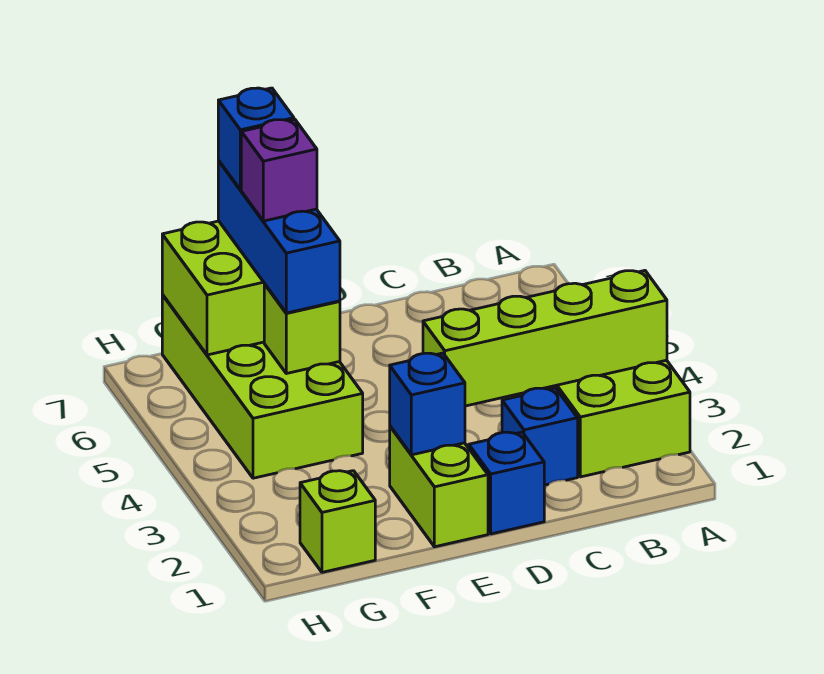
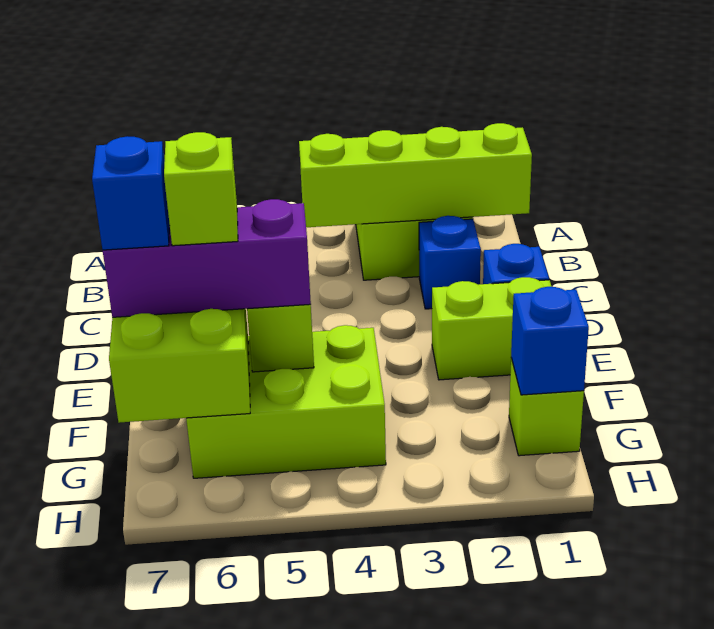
lime 1x4 brick [423,271,667,406] -> lime 1x4 brick turned to [299,123,532,227]
blue 1x1 brick [390,353,465,455] -> blue 1x1 brick moved to [511,287,589,395]
lime 2x4 brick [162,294,363,478] -> lime 2x3 brick [186,325,386,478]
blue 1x3 brick [218,161,340,313] -> purple 1x3 brick [103,199,311,317]
purple 1x1 brick [241,119,317,221] -> lime 1x1 brick [164,132,238,246]

